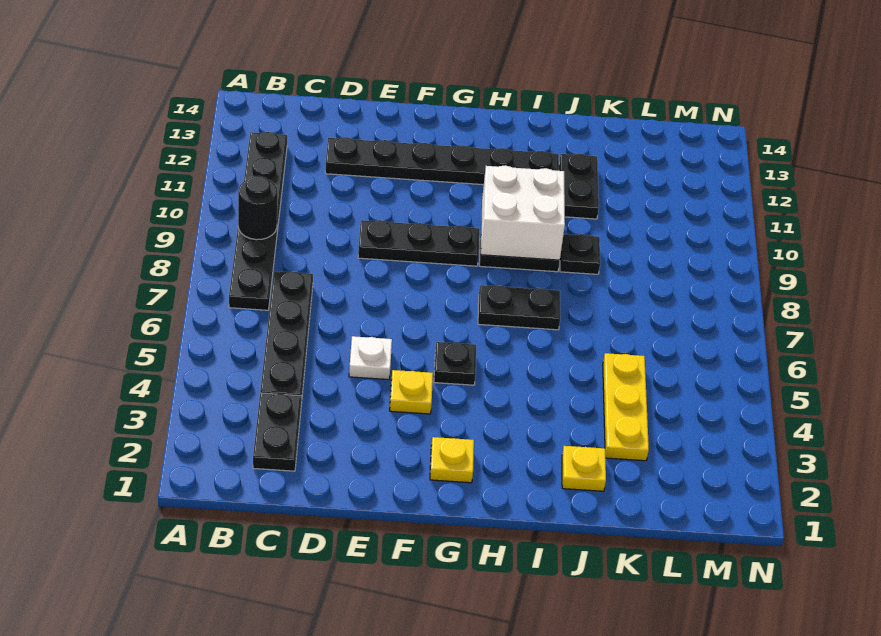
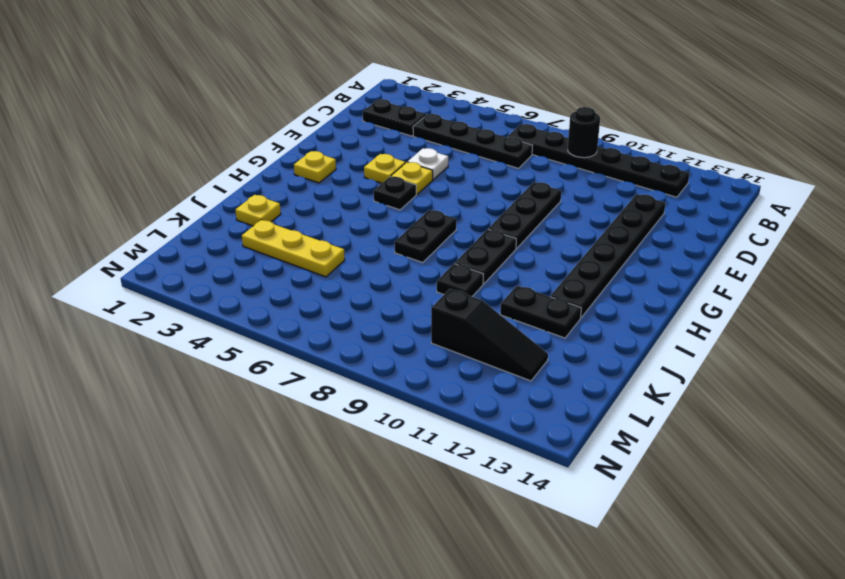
none -> yellow 1x1 plate [391,162,433,195]
white 2x2 brick [481,165,565,260] -> none
none -> black 1x3 slope [431,289,548,381]

